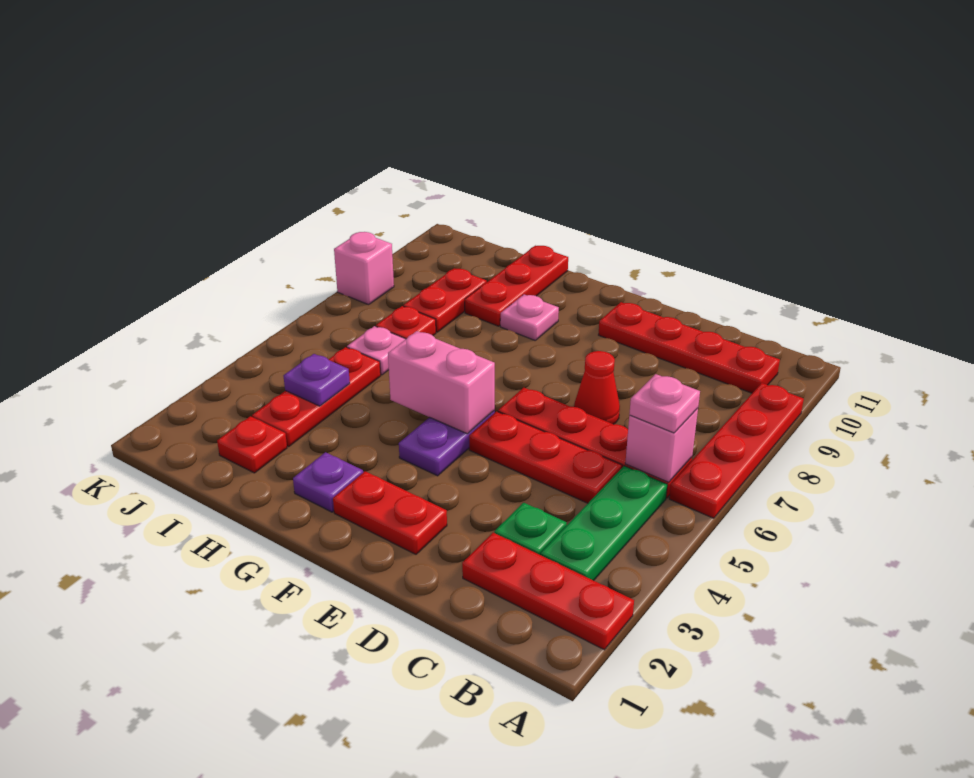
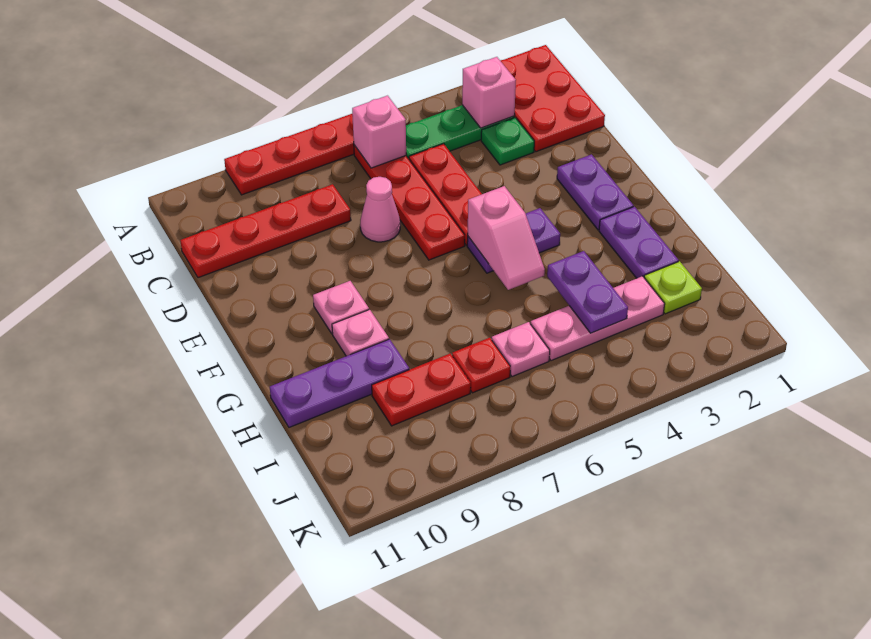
red 1x3 plate [462,533,634,650] -> red 2x3 plate [500,45,605,152]
pink 1x1 plate [629,374,700,433] -> pink 1x1 plate moved to [313,281,369,334]
red 1x4 plate [599,302,780,393] -> red 1x4 plate turned to [180,184,351,278]
red 1x1 cone [574,351,620,424] -> pink 1x1 cone [360,177,400,242]
red 1x2 plate [333,471,447,554] -> purple 1x2 plate [557,154,633,230]
pink 1x2 brick [388,331,495,434] -> pink 1x2 slope [468,186,545,290]
purple 1x1 plate [293,452,363,512] -> purple 1x2 plate [599,207,679,278]
red 1x3 plate [465,246,568,326] -> purple 1x3 plate [270,339,409,427]
red 1x1 plate [217,416,287,473] -> lime 1x1 plate [644,261,702,314]
red 1x3 plate [252,347,381,447] -> pink 1x3 plate [531,276,665,361]
purple 1x1 plate [284,354,350,406] -> purple 1x2 plate [547,251,628,333]
pink 1x1 brick [334,232,394,305] -> pink 1x1 brick moved to [462,57,516,128]

